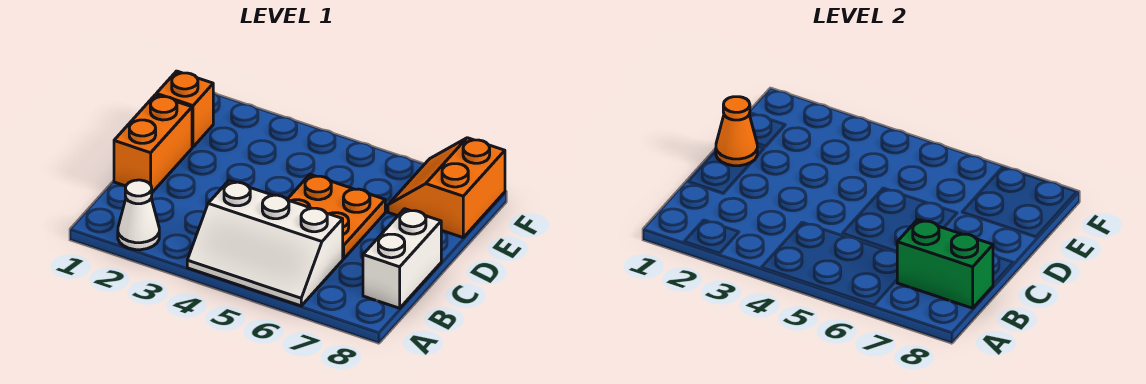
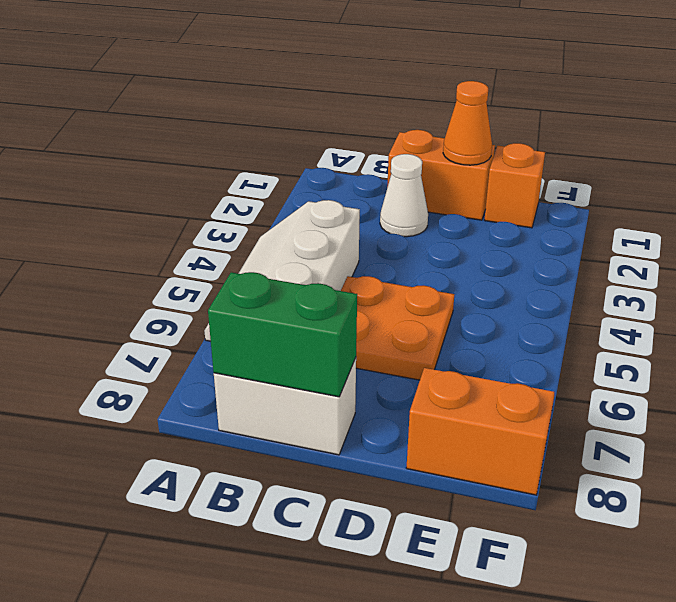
white 1x1 cone [118,180,159,250] -> white 1x1 cone moved to [380,154,428,237]
green 1x2 brick [897,219,993,308] -> green 1x2 brick turned to [208,272,357,397]

